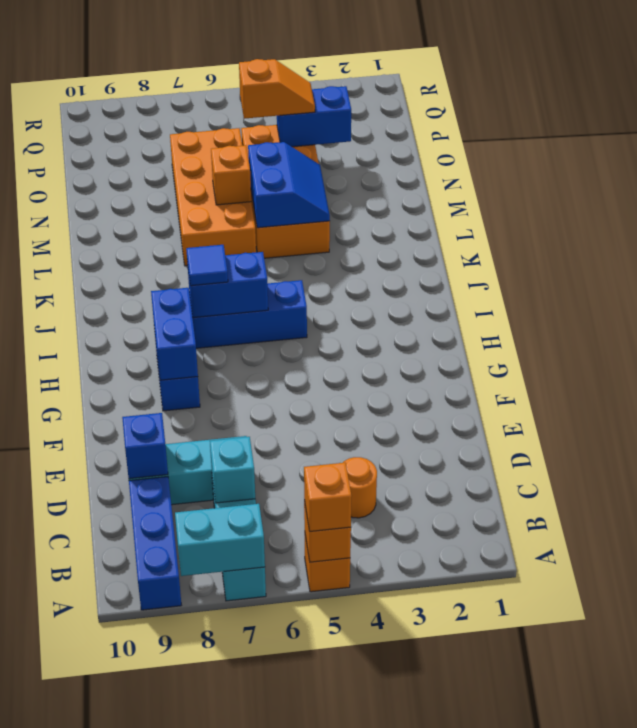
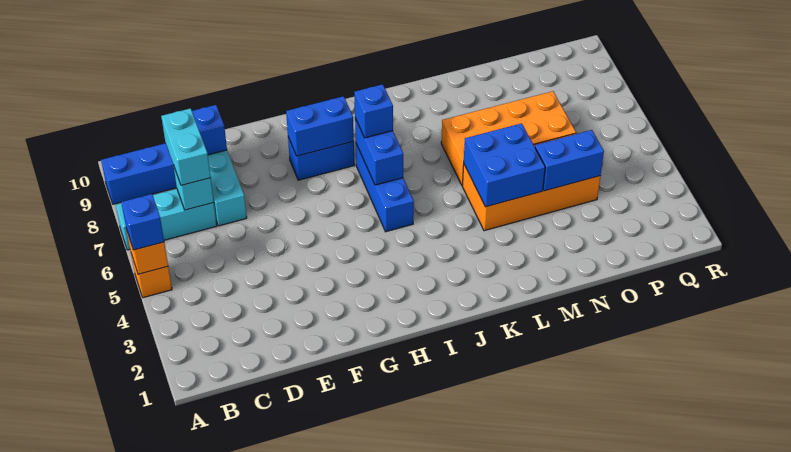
orange 1x1 brick [304,463,352,532] -> blue 1x1 brick [121,194,164,250]
cyan 1x2 brick [175,504,265,576] -> cyan 1x2 brick moved to [161,108,211,185]
orange 1x1 round brick [343,457,377,518] -> none
blue 1x1 tile [186,245,228,286] -> blue 1x1 brick [354,84,393,138]
blue 2x2 slope [248,142,330,228] -> blue 2x2 brick [464,123,545,207]
orange 1x1 brick [211,145,251,205] -> none
blue 1x2 brick [277,86,351,147] -> blue 1x2 brick turned to [535,130,604,191]
orange 1x2 slope [239,59,315,119] -> none

